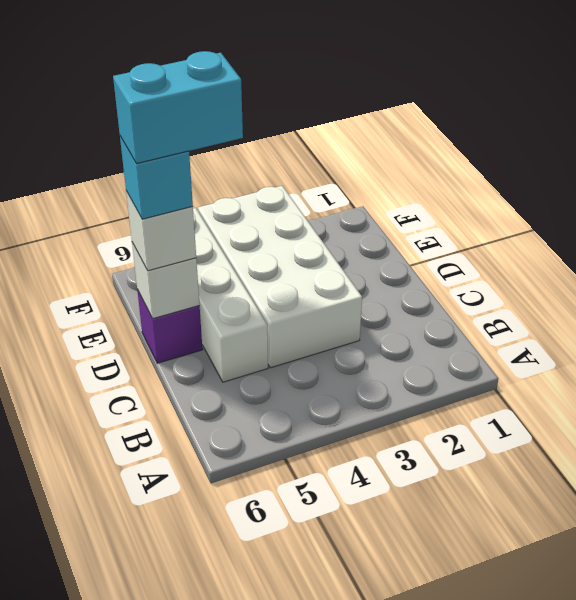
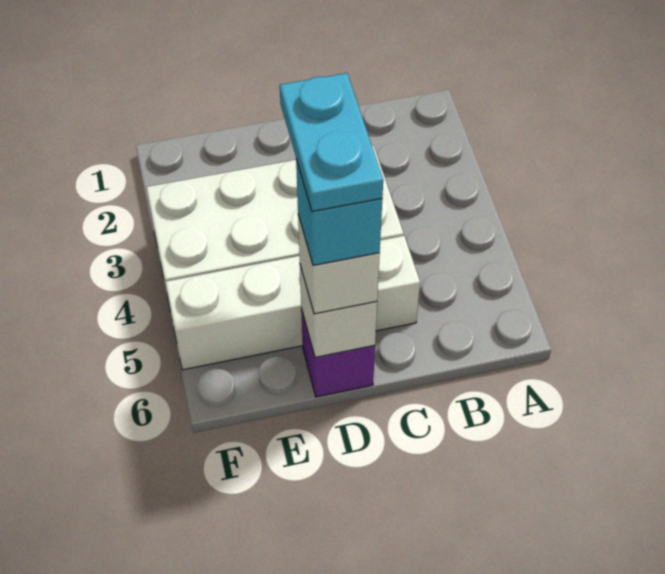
cyan 1x2 brick [113,51,243,164] -> cyan 1x2 plate [280,73,383,212]

